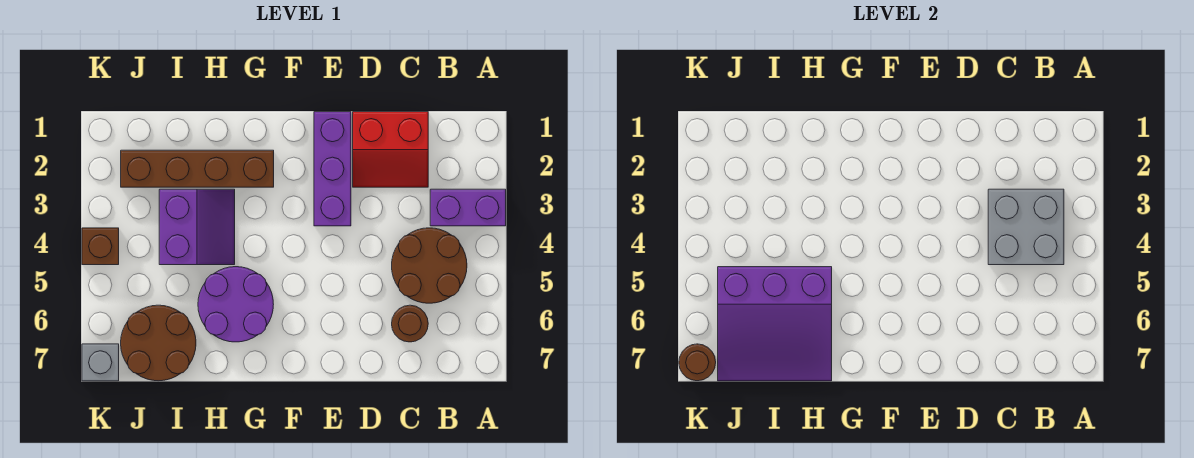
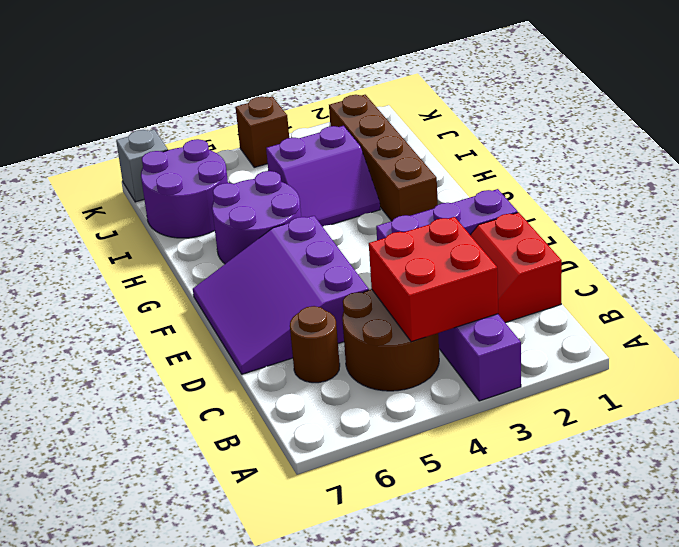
grey 2x2 brick [988,189,1064,265] -> red 2x2 brick [369,217,498,342]
purple 3x3 slope [718,267,832,381] -> purple 3x3 slope moved to [193,216,369,374]
brown 2x2 round brick [121,305,196,381] -> purple 2x2 round brick [141,139,228,238]
brown 1x1 round brick [679,344,716,381] -> none

